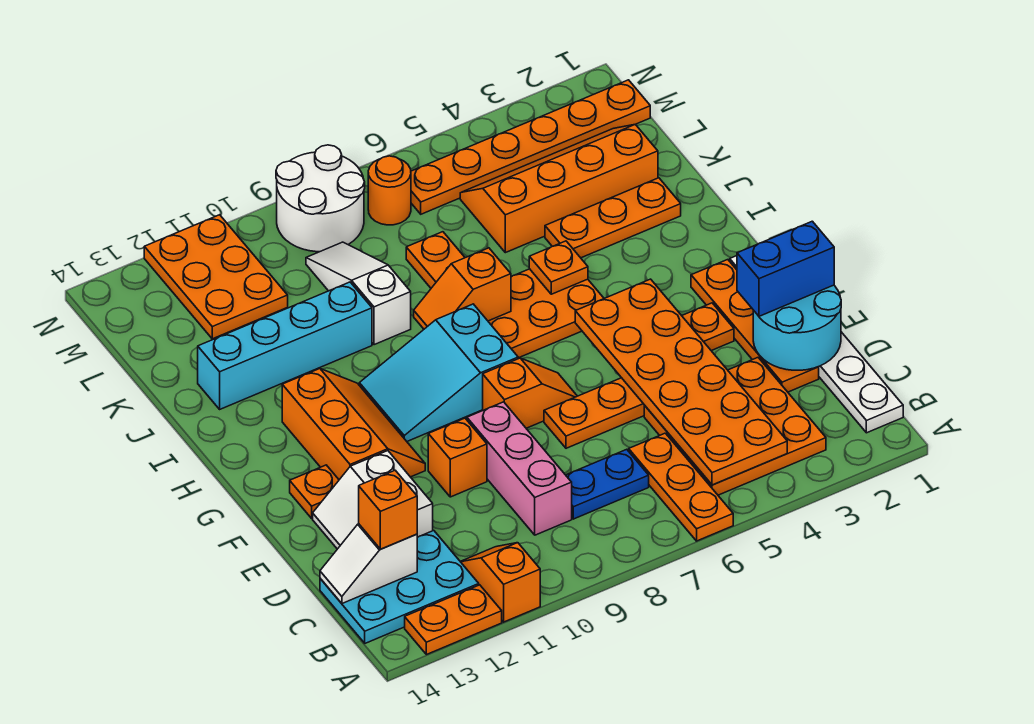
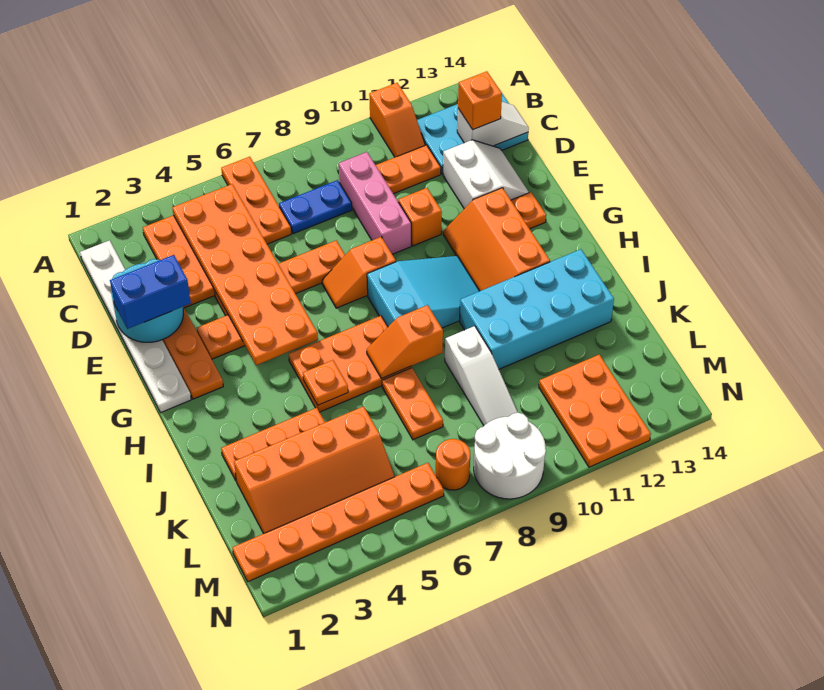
orange 1x2 plate [405,585,502,655] -> orange 1x2 plate moved to [376,145,441,194]
orange 1x2 slope [414,248,511,329] -> orange 1x2 slope turned to [367,305,443,379]
cyan 1x4 brick [198,282,372,409] -> cyan 2x4 brick [460,249,614,369]

